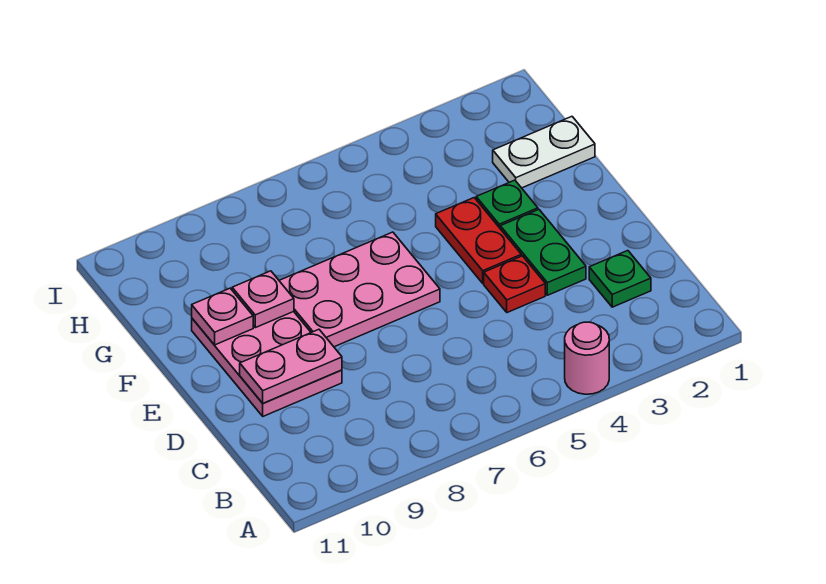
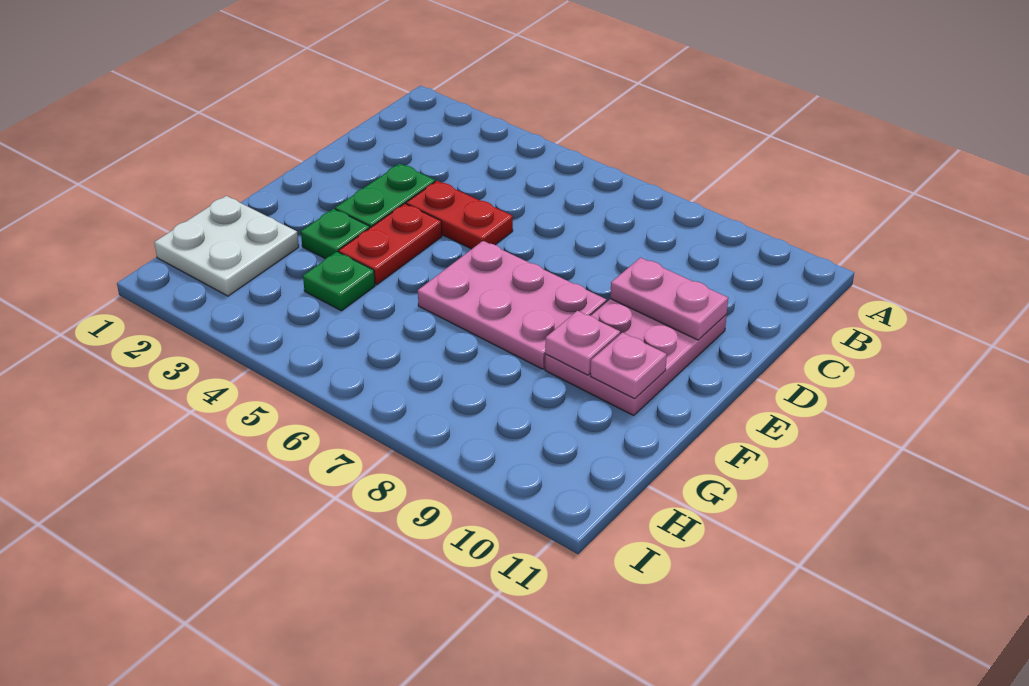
pink 1x1 round brick [565,322,609,394] -> none
green 1x1 plate [589,251,651,307] -> green 1x1 plate moved to [303,252,375,311]
red 1x1 plate [484,256,545,313] -> red 1x2 plate [406,181,513,249]
white 1x2 plate [493,117,595,188] -> white 2x2 plate [154,196,299,296]

